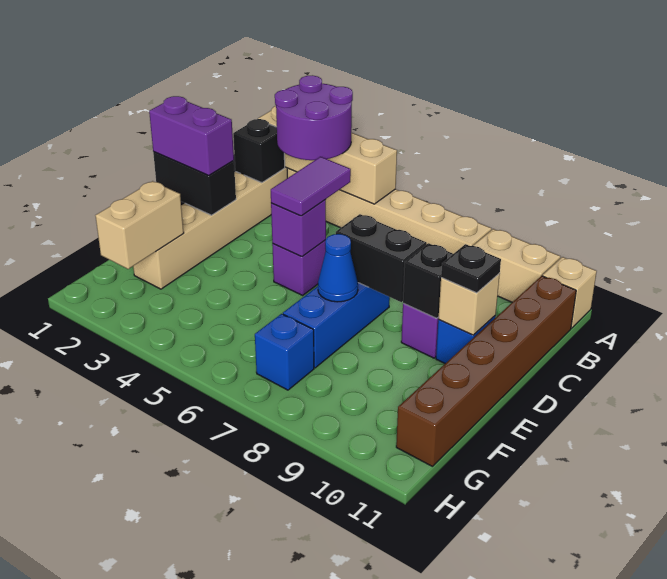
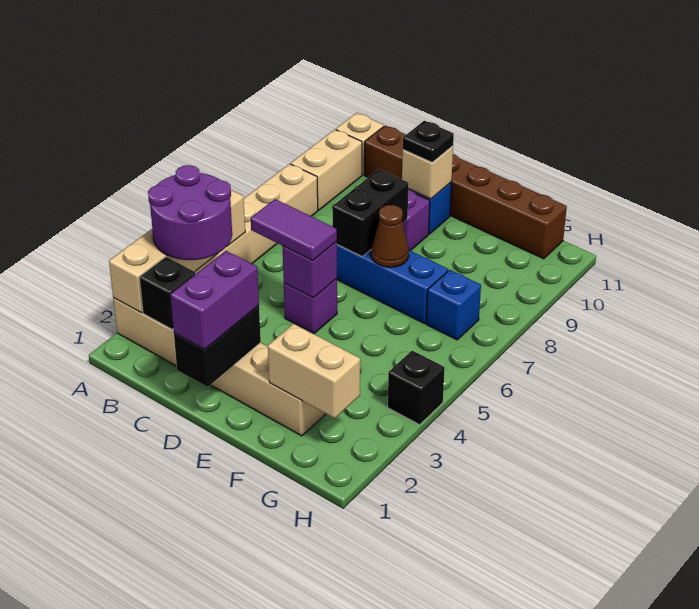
black 1x1 brick [403,243,453,318] -> black 1x1 brick moved to [388,351,445,425]
blue 1x1 cone [318,234,358,302] -> brown 1x1 cone [371,205,409,267]

